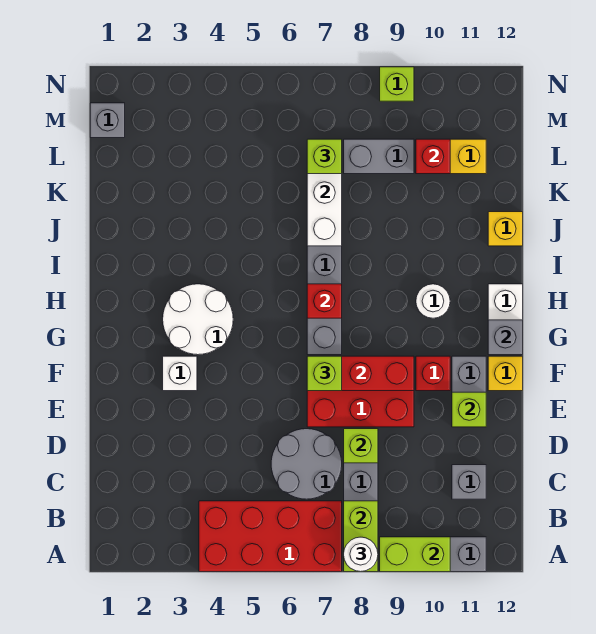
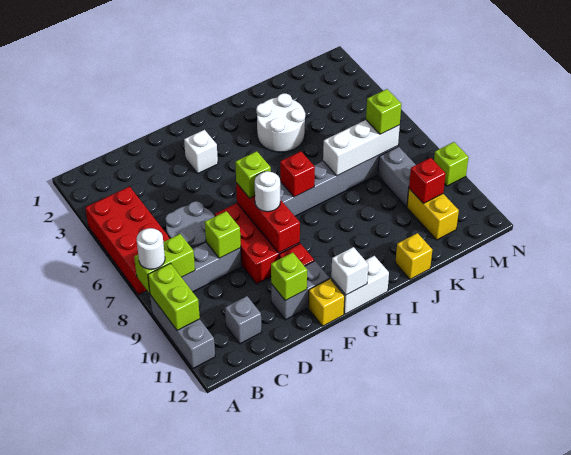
white 2x2 round brick [163,284,233,355] -> white 2x2 round brick moved to [256,93,305,152]
grey 1x1 brick [488,320,523,355] -> white 1x1 brick [331,247,368,295]
white 1x1 round brick [416,284,450,318] -> white 1x1 round brick moved to [255,171,281,212]
grey 1x1 brick [90,103,125,138] -> none

